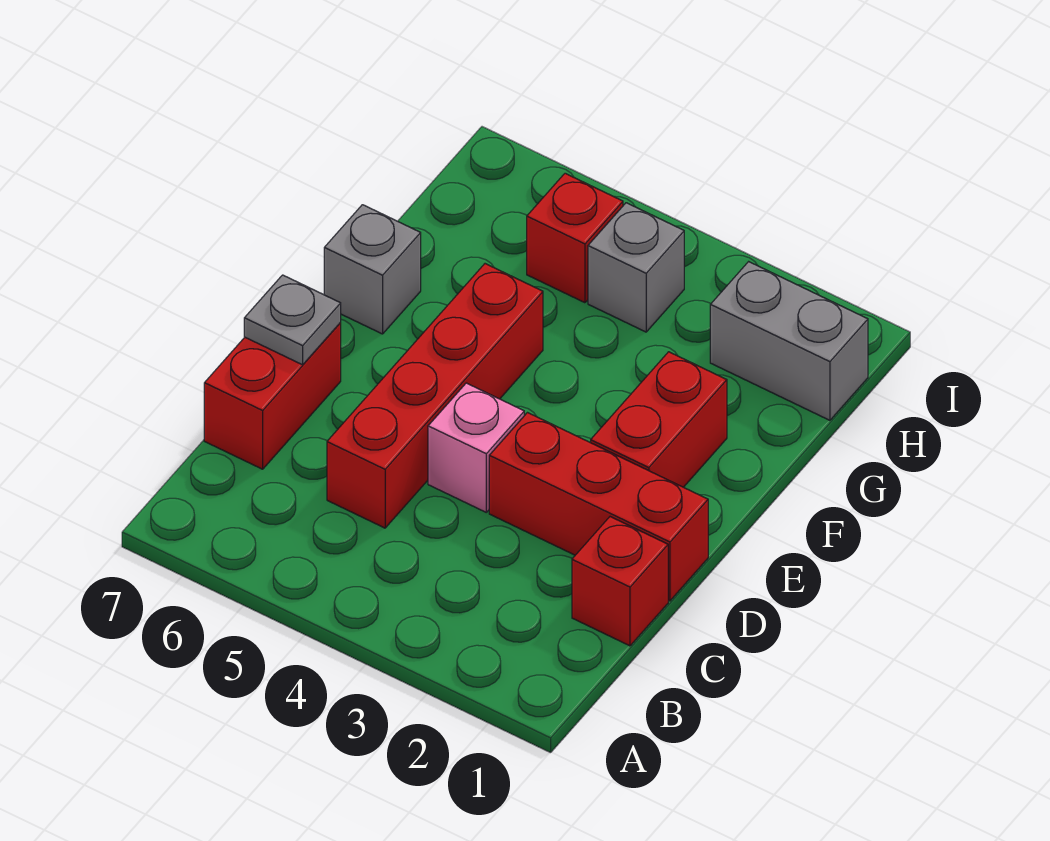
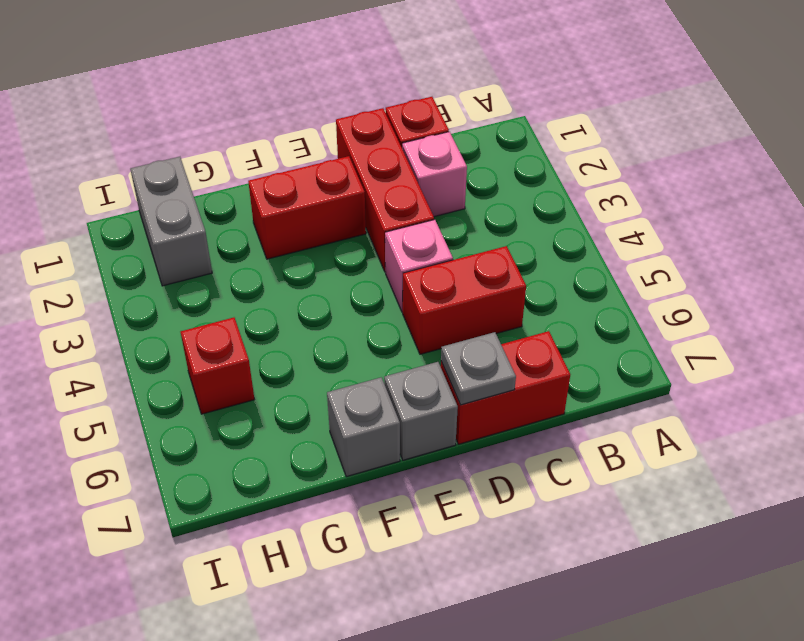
none -> pink 1x1 brick [402,132,467,217]
red 1x4 brick [327,264,543,528] -> red 1x2 brick [403,246,526,354]
grey 1x1 brick [588,203,684,332] -> grey 1x1 brick moved to [384,362,458,460]

